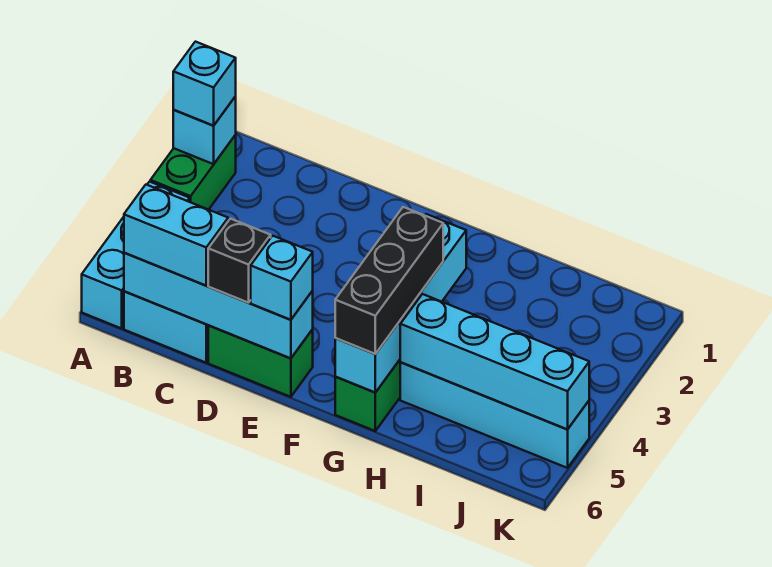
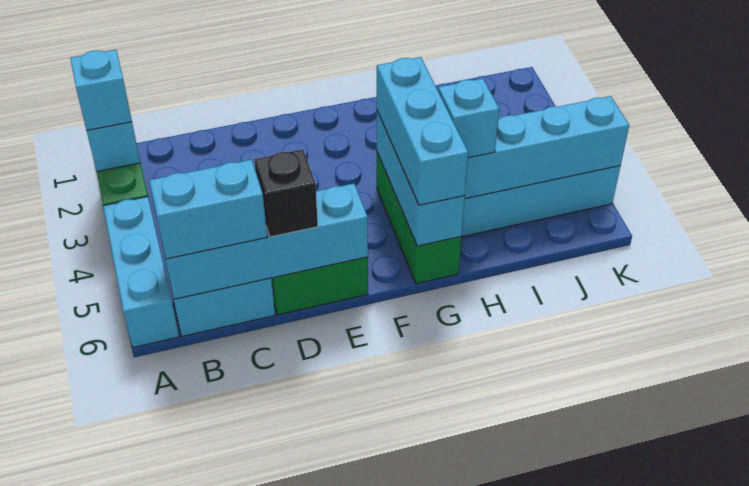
cyan 1x1 brick [251,236,313,320] -> cyan 1x1 brick moved to [438,79,499,158]
cyan 1x4 brick [335,214,466,393] -> cyan 1x3 brick [377,111,465,246]
black 1x3 brick [335,207,443,354] -> cyan 1x3 brick [377,57,468,205]

